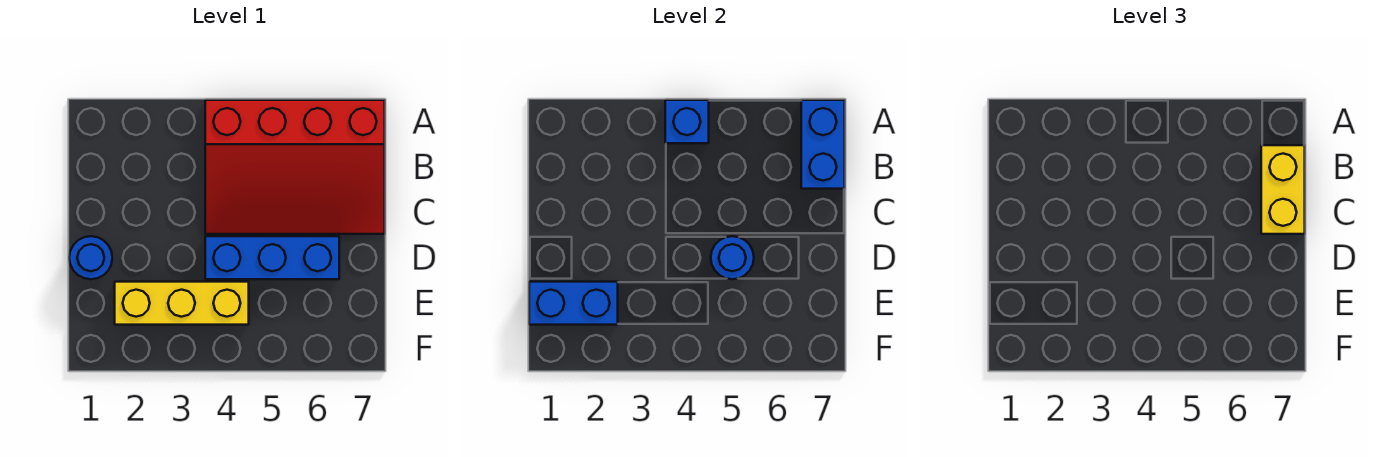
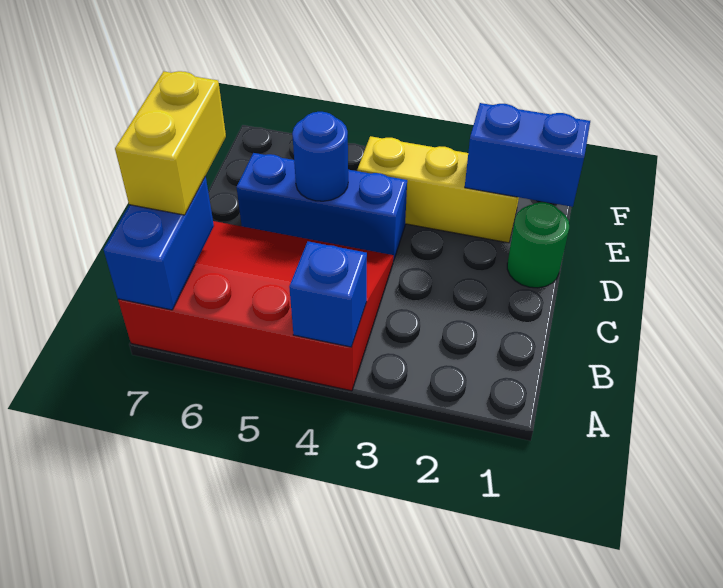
blue 1x1 round brick [69,236,112,279] -> green 1x1 round brick [507,202,569,288]

